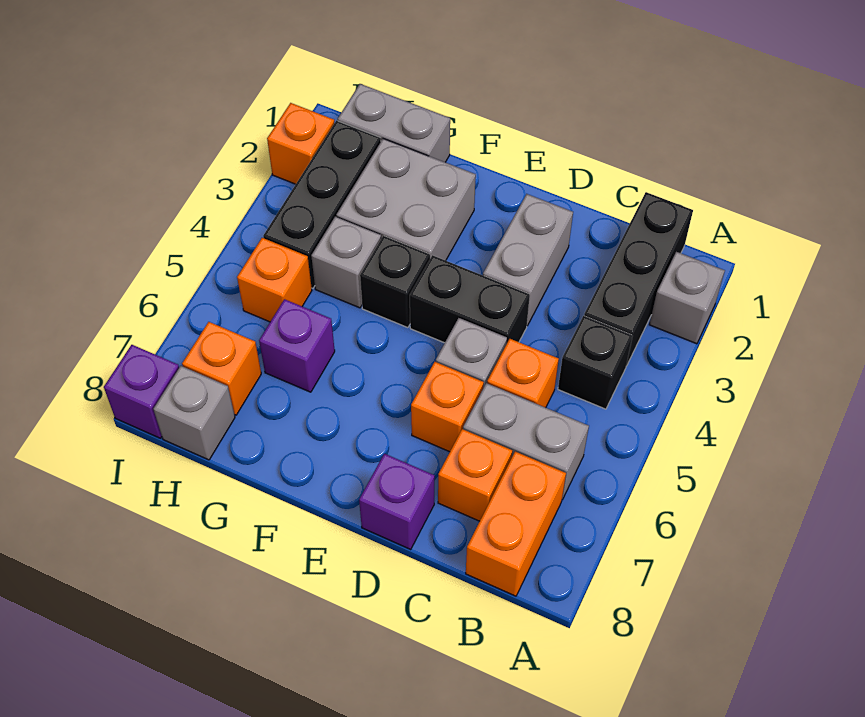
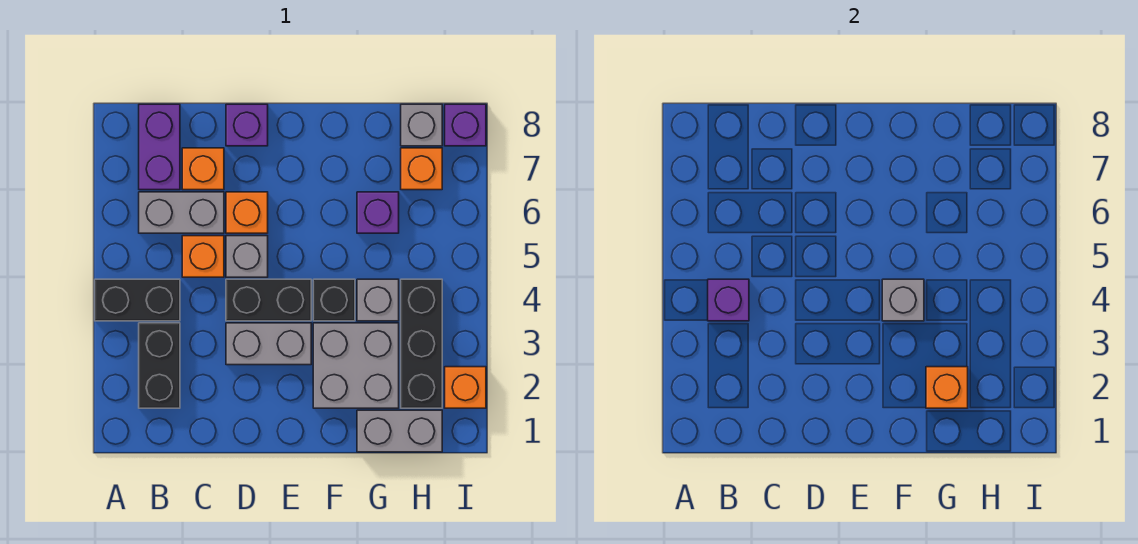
grey 1x1 brick [649,252,725,344] -> grey 1x1 brick moved to [882,279,924,321]
black 1x3 brick [584,192,693,366] -> black 1x2 brick [139,323,180,408]
black 1x1 brick [558,316,632,409] -> black 1x2 brick [95,279,180,321]
none -> purple 1x1 brick [708,279,749,321]
orange 1x2 brick [466,452,566,596] -> purple 1x2 brick [139,104,180,190]
grey 1x2 brick [483,194,573,326] -> grey 1x2 brick turned to [226,323,311,365]
orange 1x1 brick [237,238,312,322] -> orange 1x1 brick moved to [926,367,968,408]

